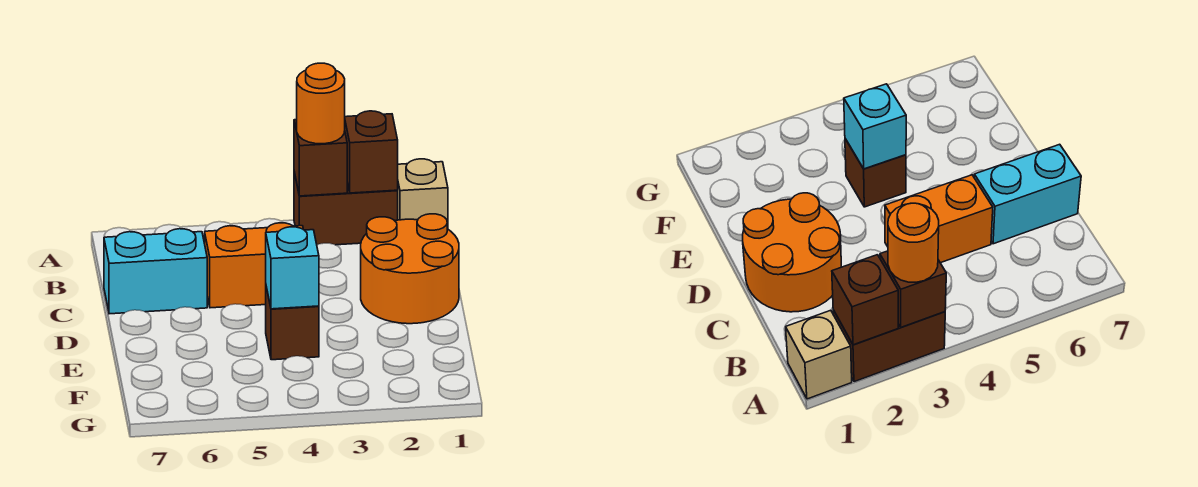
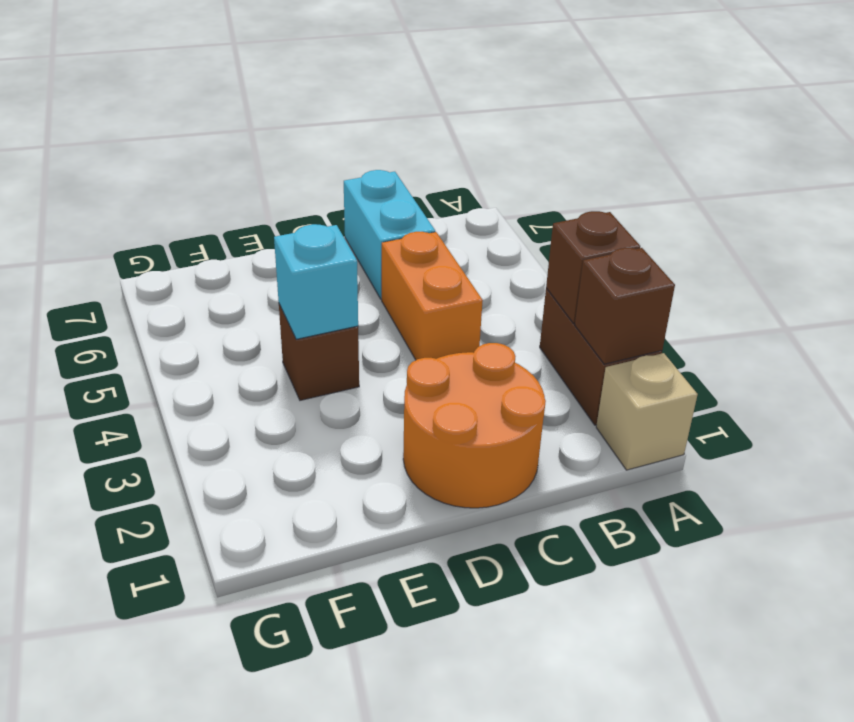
orange 1x1 round brick [297,63,345,144] -> none

